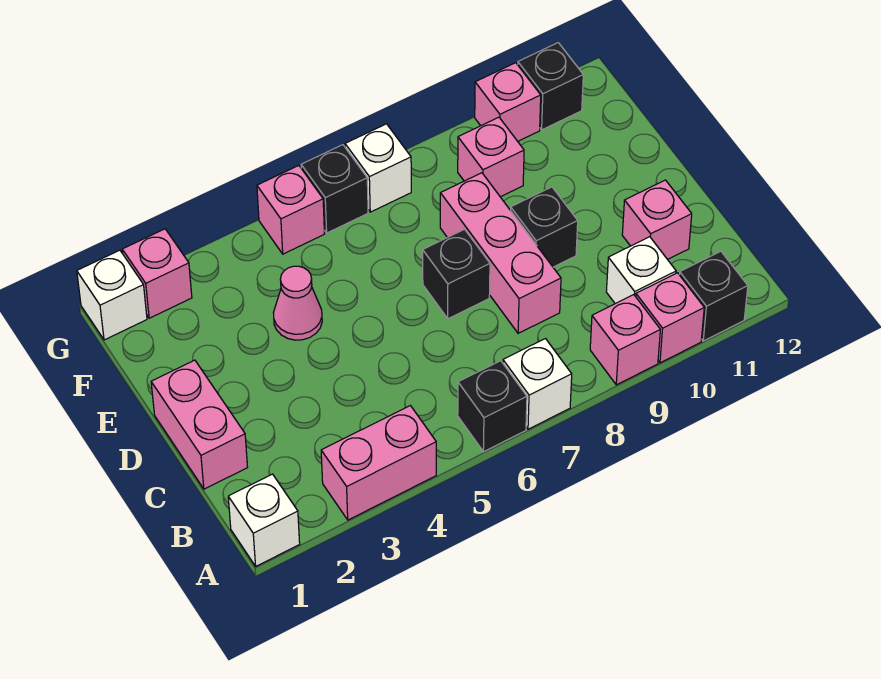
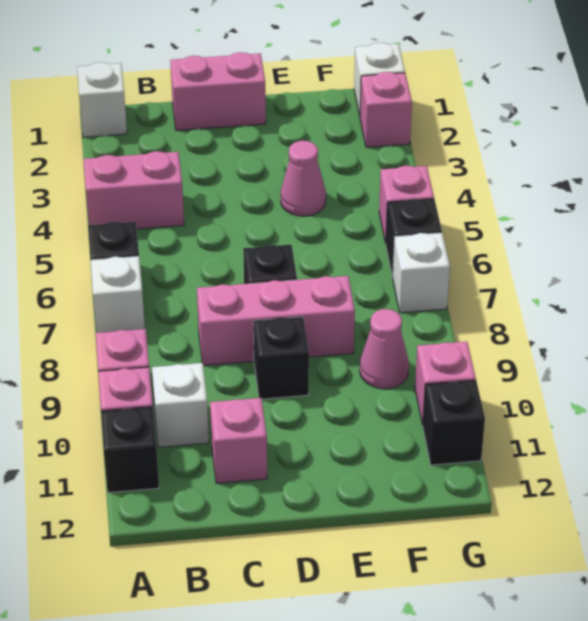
pink 1x2 brick [321,406,436,520] -> pink 1x2 brick turned to [84,151,184,229]
pink 1x1 brick [458,117,524,197] -> pink 1x1 cone [360,309,409,389]

